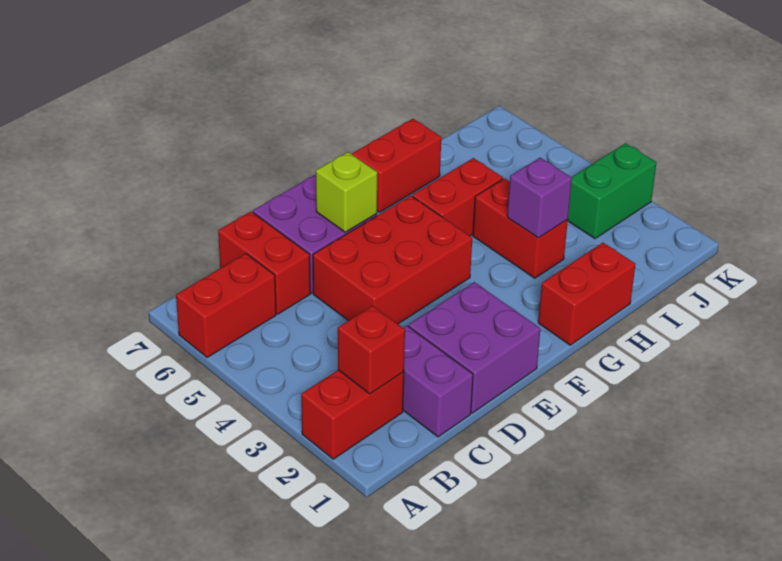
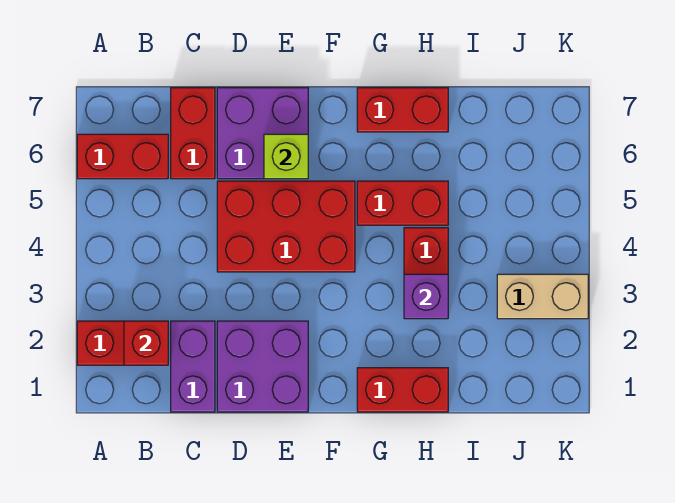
green 1x2 brick [568,143,656,239] -> tan 1x2 brick [497,274,588,319]

